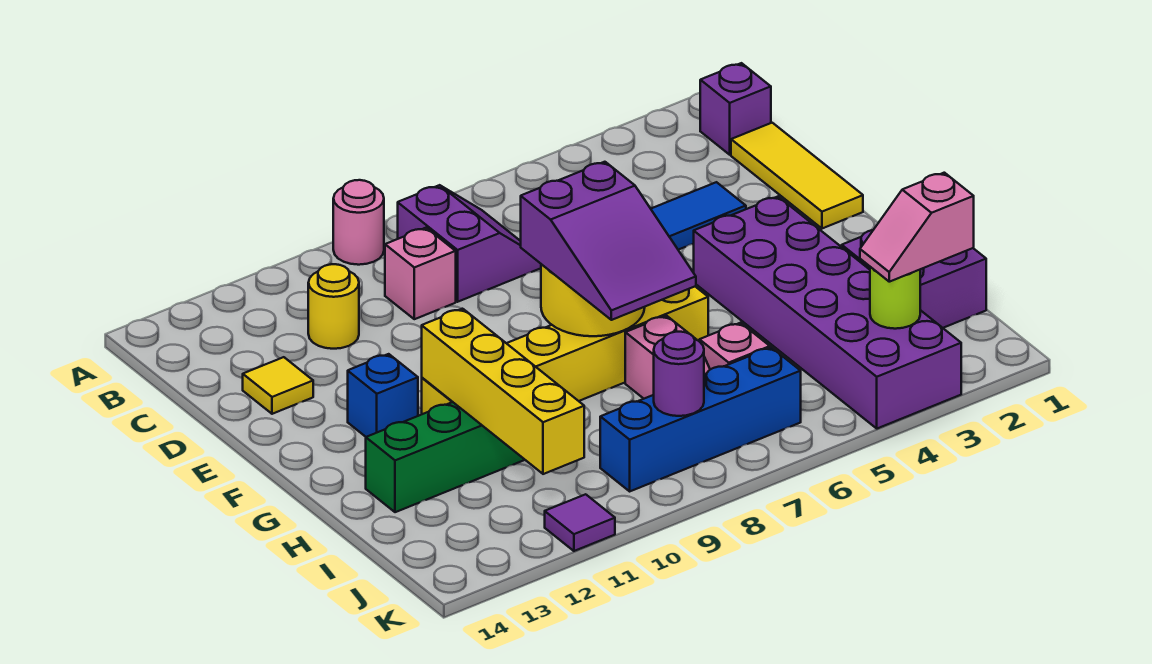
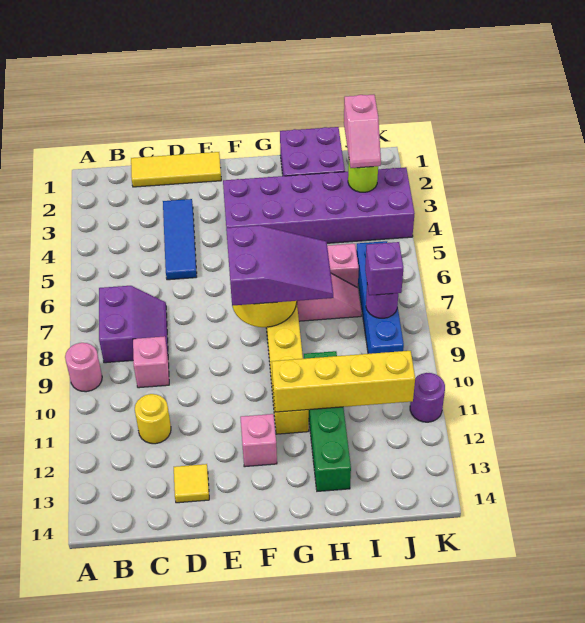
purple 1x1 brick [700,63,771,155] -> purple 1x1 brick moved to [365,242,403,295]
purple 2x2 slope [398,185,541,302] -> purple 2x2 slope turned to [99,286,168,363]
blue 1x1 brick [348,354,418,437] -> pink 1x1 brick [240,414,277,467]
purple 1x1 tile [545,494,615,551] -> purple 1x1 round brick [410,373,445,422]

